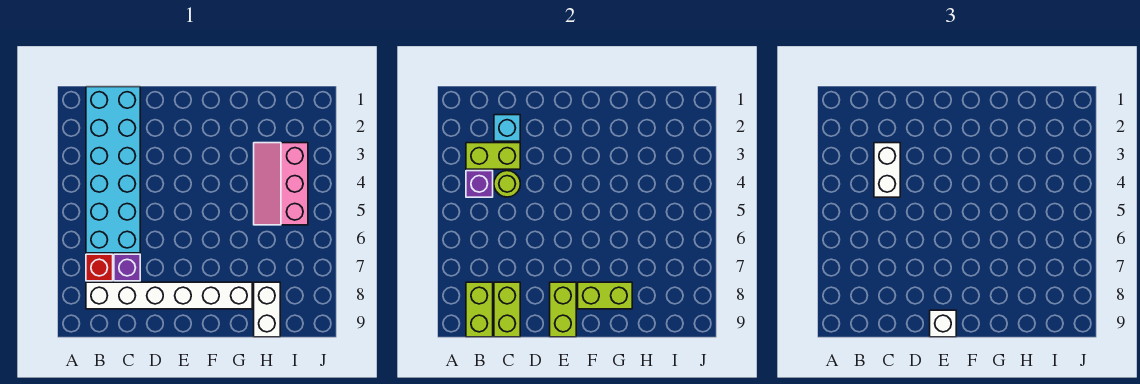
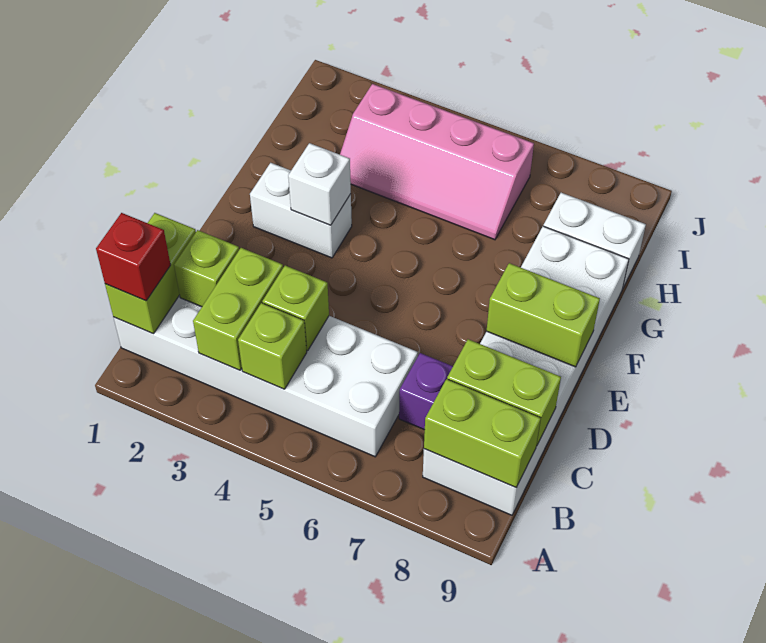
cyan 2x6 brick [86,87,140,253] -> white 2x6 brick [113,295,418,457]
purple 1x1 brick [466,171,493,197] -> lime 1x1 brick [238,303,307,389]
red 1x1 brick [86,254,113,281] -> red 1x1 brick moved to [96,213,171,301]
white 1x6 brick [86,282,252,309] -> white 2x6 brick [423,226,629,515]
cyan 1x1 brick [494,115,520,141] -> lime 1x1 brick [174,230,239,307]
white 1x2 brick [874,143,900,197] -> white 1x2 brick moved to [250,163,352,258]
lime 1x1 round brick [494,171,520,197] -> lime 1x1 brick [262,266,329,351]
white 1x1 brick [930,310,956,337] -> white 1x1 brick moved to [288,143,351,225]
lime 1x2 brick [578,282,632,309] -> lime 1x2 brick moved to [105,213,196,334]
pink 2x3 slope [254,143,308,225] -> pink 2x4 slope [340,84,534,240]

